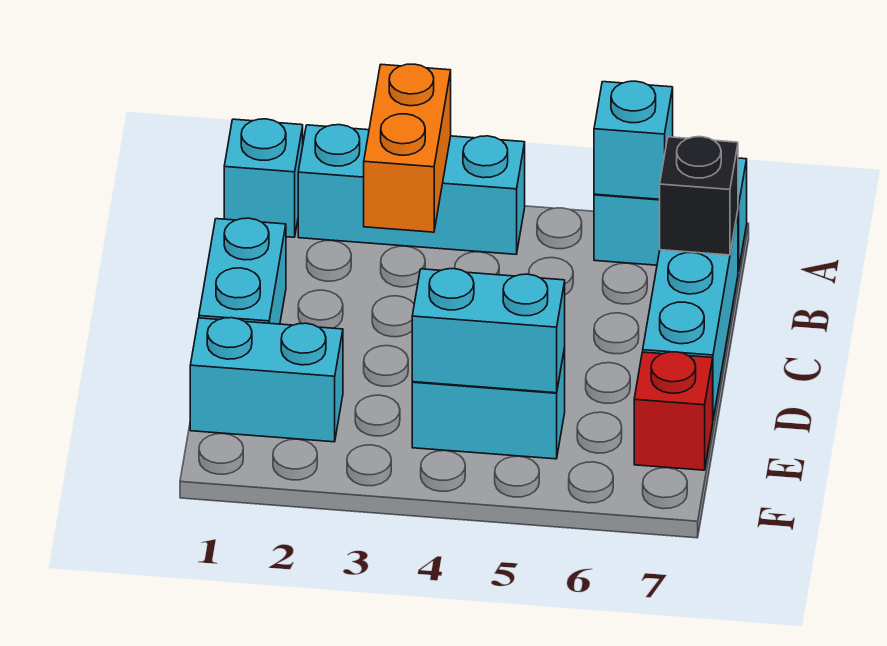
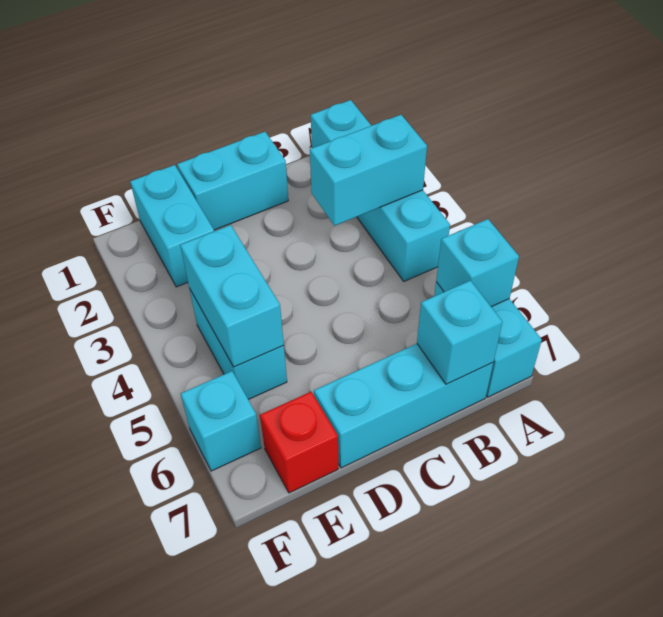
orange 1x2 brick [364,64,451,232] -> cyan 1x2 brick [310,115,427,226]
black 1x1 brick [660,137,738,255] -> cyan 1x1 brick [417,280,502,384]
none -> cyan 1x1 brick [181,371,261,471]

